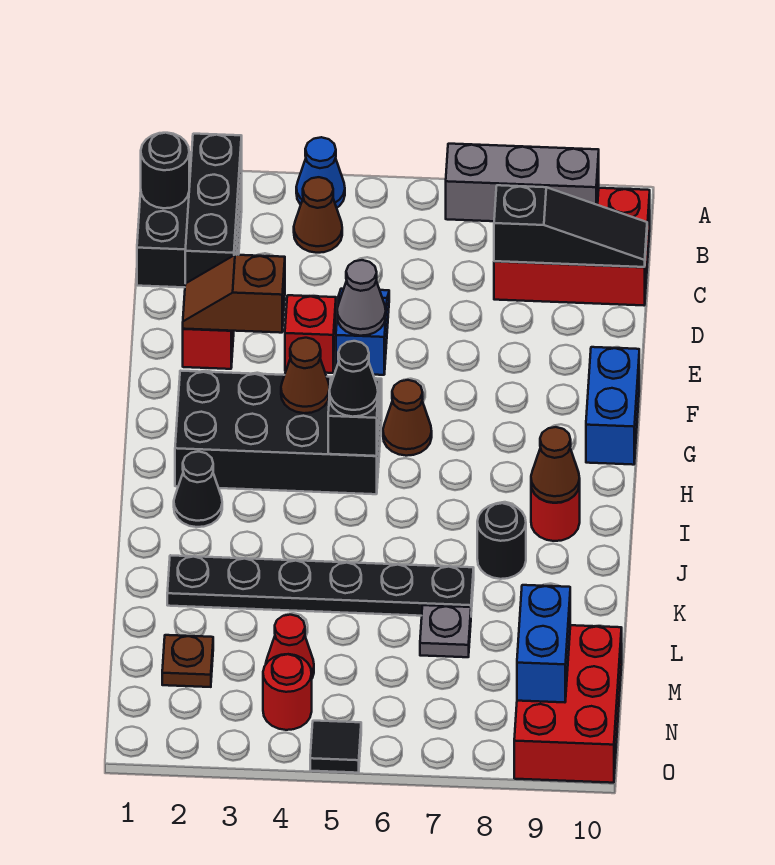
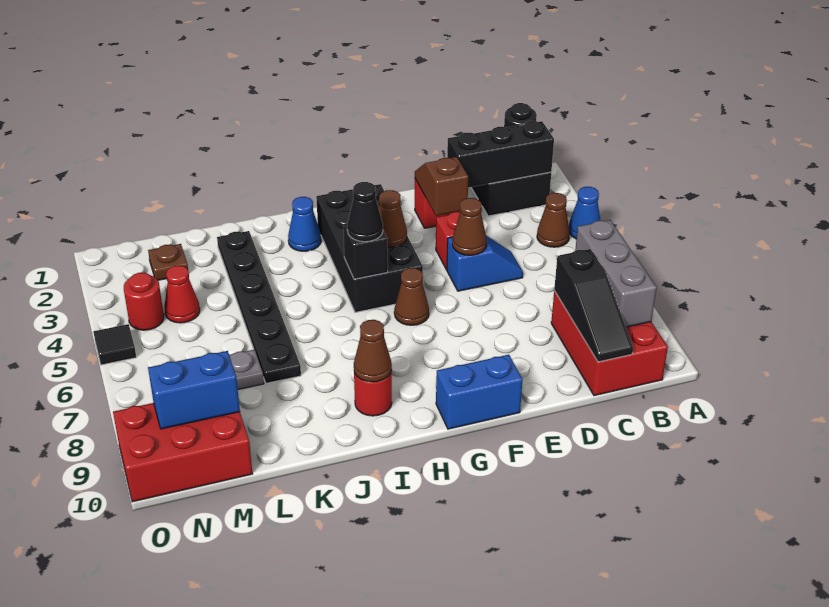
grey 1x1 cone [337,260,386,336] -> brown 1x1 cone [452,198,487,255]
black 1x1 cone [174,452,222,527] -> blue 1x1 cone [288,197,321,251]
black 1x1 round brick [477,503,526,579] -> none

